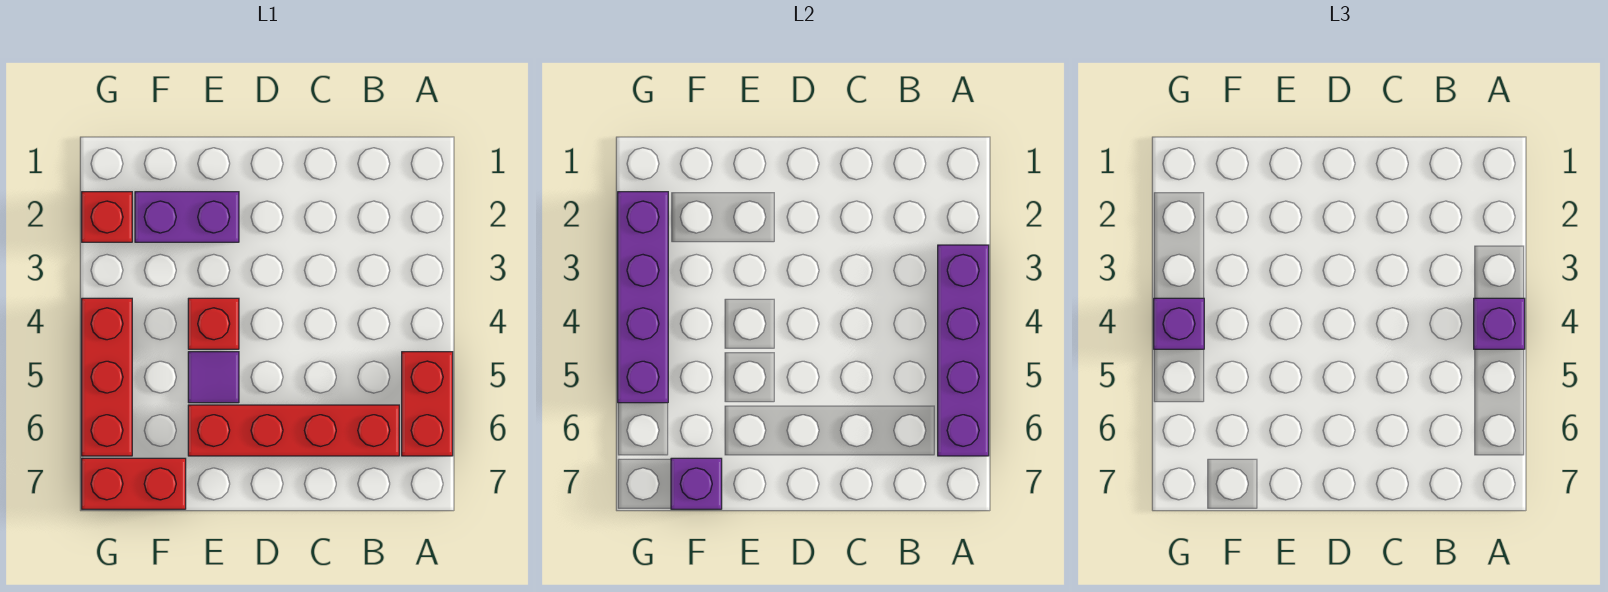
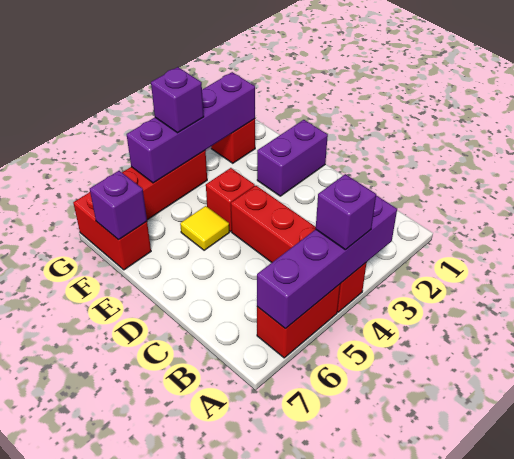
red 1x4 brick [188,405,399,456] -> red 1x4 brick moved to [231,186,367,312]
purple 1x2 brick [135,192,239,242] -> purple 1x2 brick turned to [257,120,328,196]
purple 1x1 tile [188,352,239,403] -> yellow 1x1 tile [180,206,229,250]

